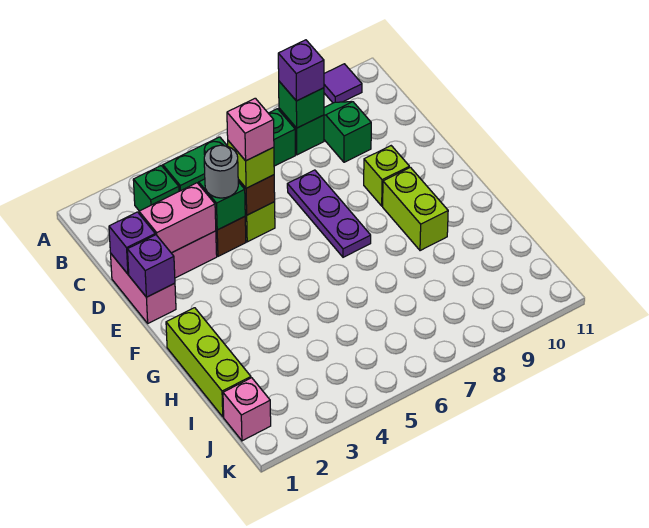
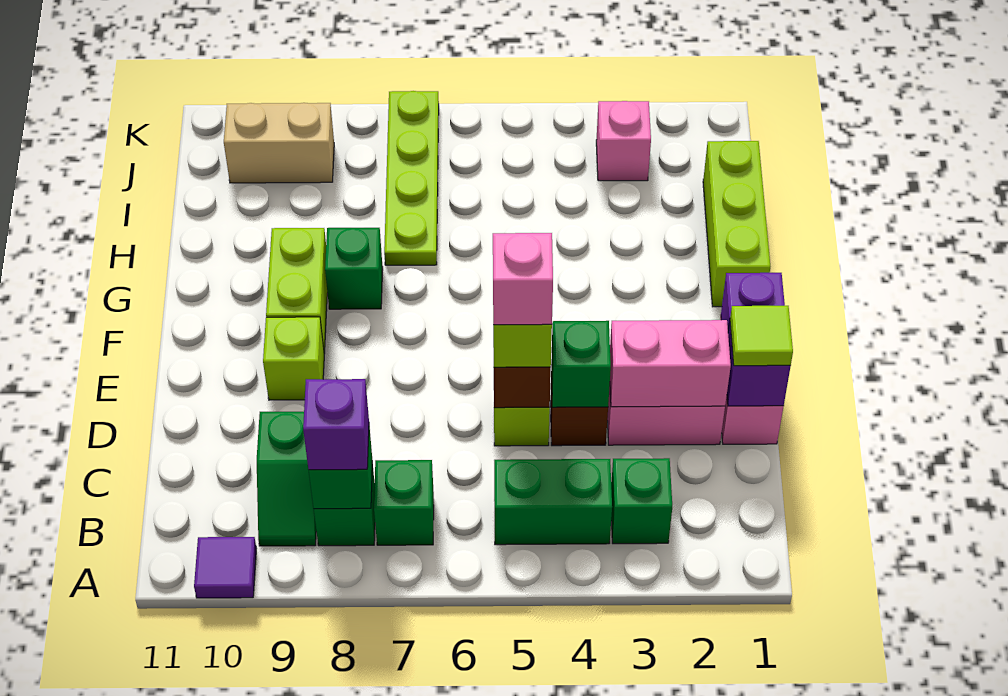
none -> lime 1x1 tile [730,306,793,366]
grey 1x1 round brick [204,145,238,198] -> none
purple 1x3 plate [287,170,371,257] -> none
none -> green 1x1 brick [325,228,383,309]
none -> lime 1x4 plate [384,91,439,265]
pink 1x1 brick [223,378,271,441] -> pink 1x1 brick moved to [596,101,651,181]
none -> tan 1x2 brick [224,103,334,183]

